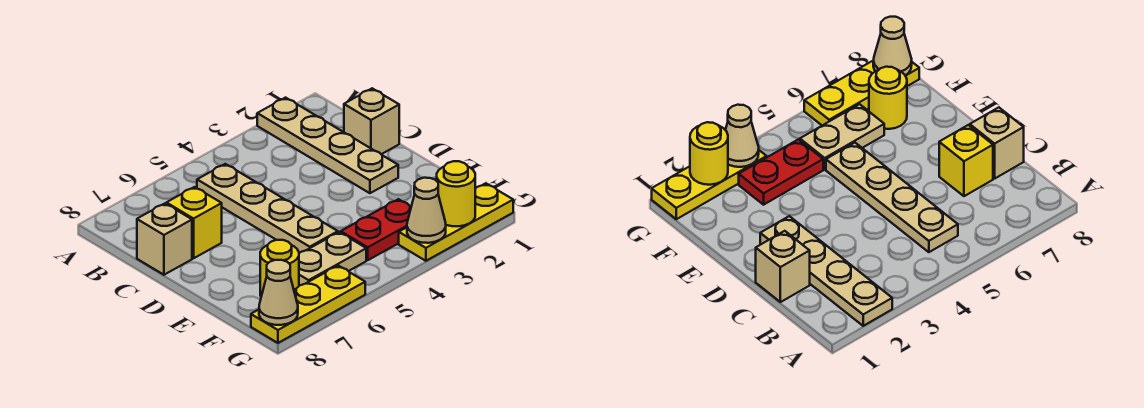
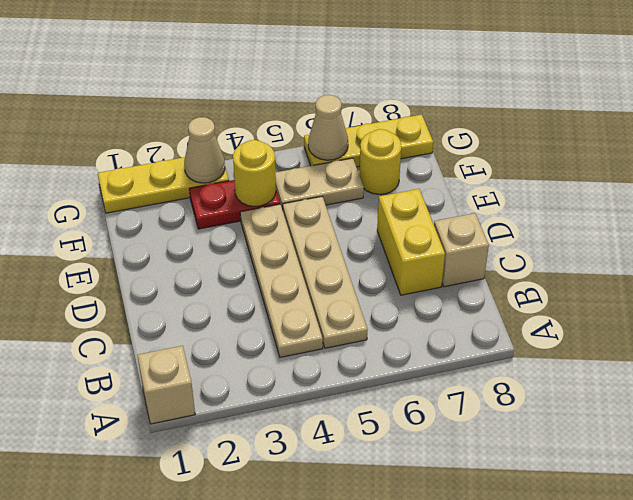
tan 1x4 plate [257,98,398,193] -> tan 1x4 plate moved to [240,204,323,357]
tan 1x1 brick [344,88,399,154] -> tan 1x1 brick moved to [137,346,195,424]
yellow 1x1 brick [166,187,222,258] -> yellow 1x2 brick [377,189,445,295]
yellow 1x1 round brick [437,161,475,226] -> yellow 1x1 round brick moved to [233,140,276,206]
tan 1x1 cone [259,260,298,325] -> tan 1x1 cone moved to [308,95,348,160]

